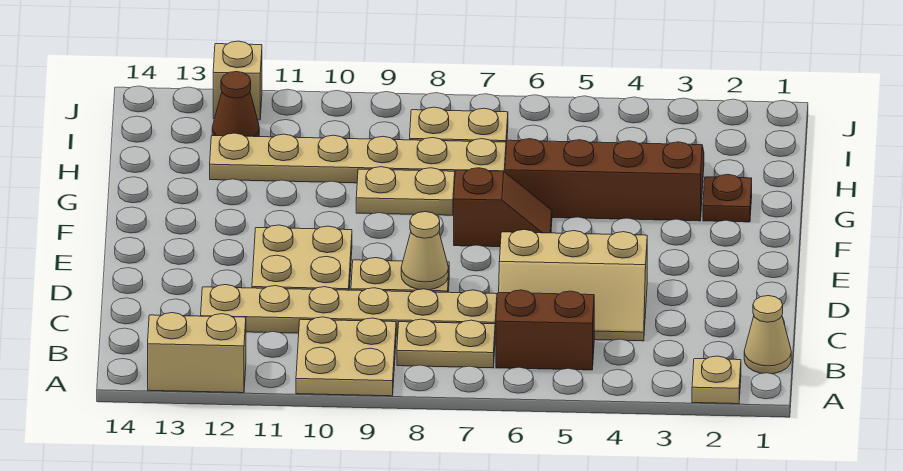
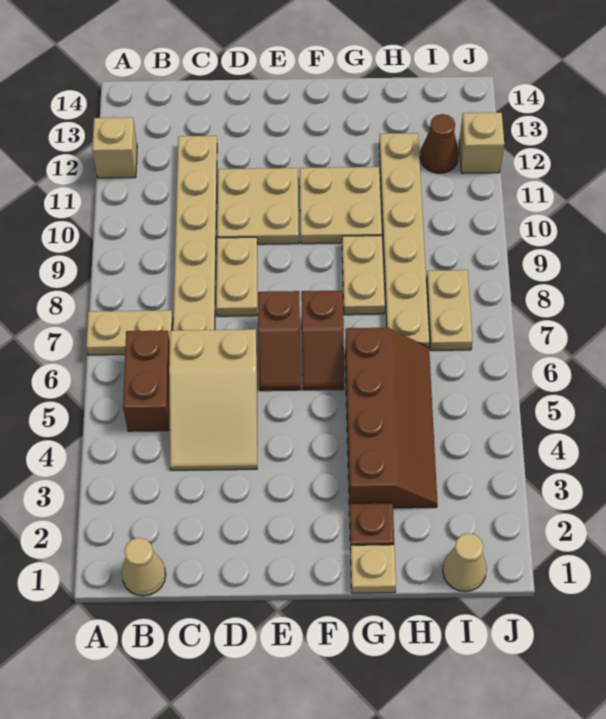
tan 1x1 plate [692,356,741,404] -> tan 1x1 plate moved to [351,545,396,593]
tan 2x2 plate [296,317,396,396] -> tan 2x2 plate moved to [300,167,382,244]
tan 1x2 brick [148,313,246,393] -> tan 1x1 brick [92,117,137,178]
tan 1x2 plate [397,319,495,368] -> tan 1x2 plate turned to [86,310,173,355]
tan 2x3 slope [499,230,647,341] -> tan 2x3 slope turned to [169,329,257,470]
tan 1x1 cone [401,212,448,290] -> tan 1x1 cone moved to [443,533,487,592]
none -> brown 1x2 slope [258,291,301,391]

